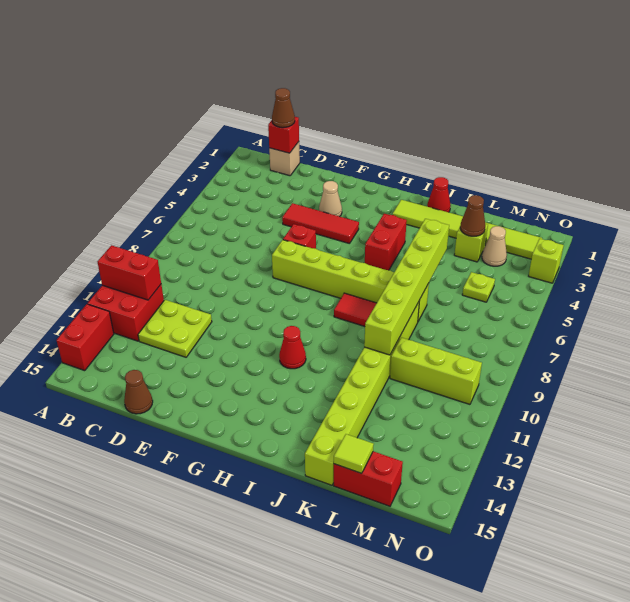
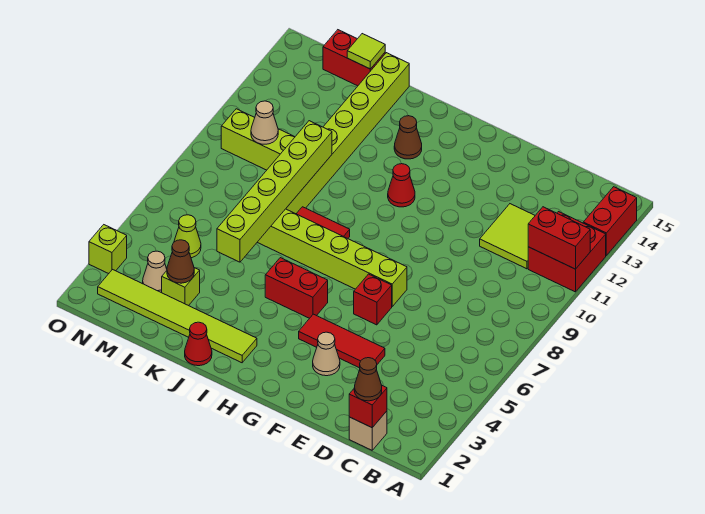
lime 2x2 plate [138,300,212,357] -> lime 2x2 tile [480,204,535,269]
brown 1x1 cone [124,370,153,414] -> brown 1x1 cone moved to [394,116,422,159]
red 1x2 brick [365,214,407,270] -> red 1x2 brick turned to [265,258,328,318]
lime 1x1 plate [462,272,495,302] -> lime 1x1 cone [174,215,201,258]
none -> tan 1x1 cone [251,101,278,144]

